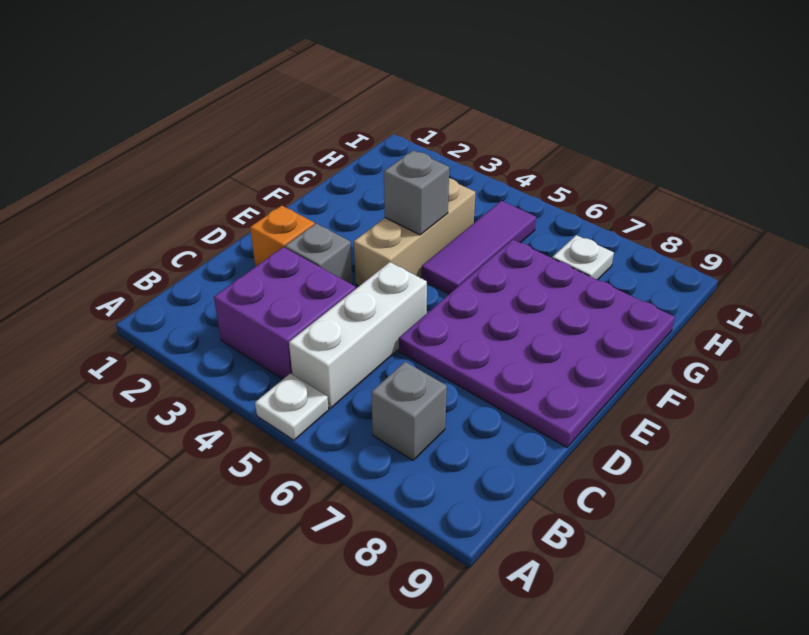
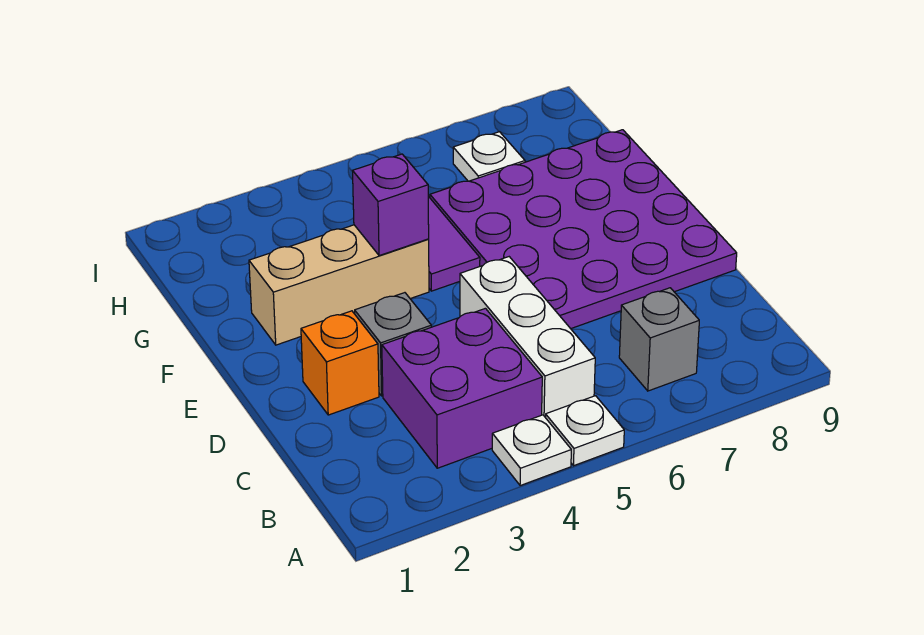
none -> white 1x1 plate [492,415,571,486]
tan 1x3 brick [354,178,475,286] -> tan 1x3 brick turned to [249,225,429,345]
grey 1x1 brick [384,151,449,235] -> purple 1x1 brick [353,154,429,256]

